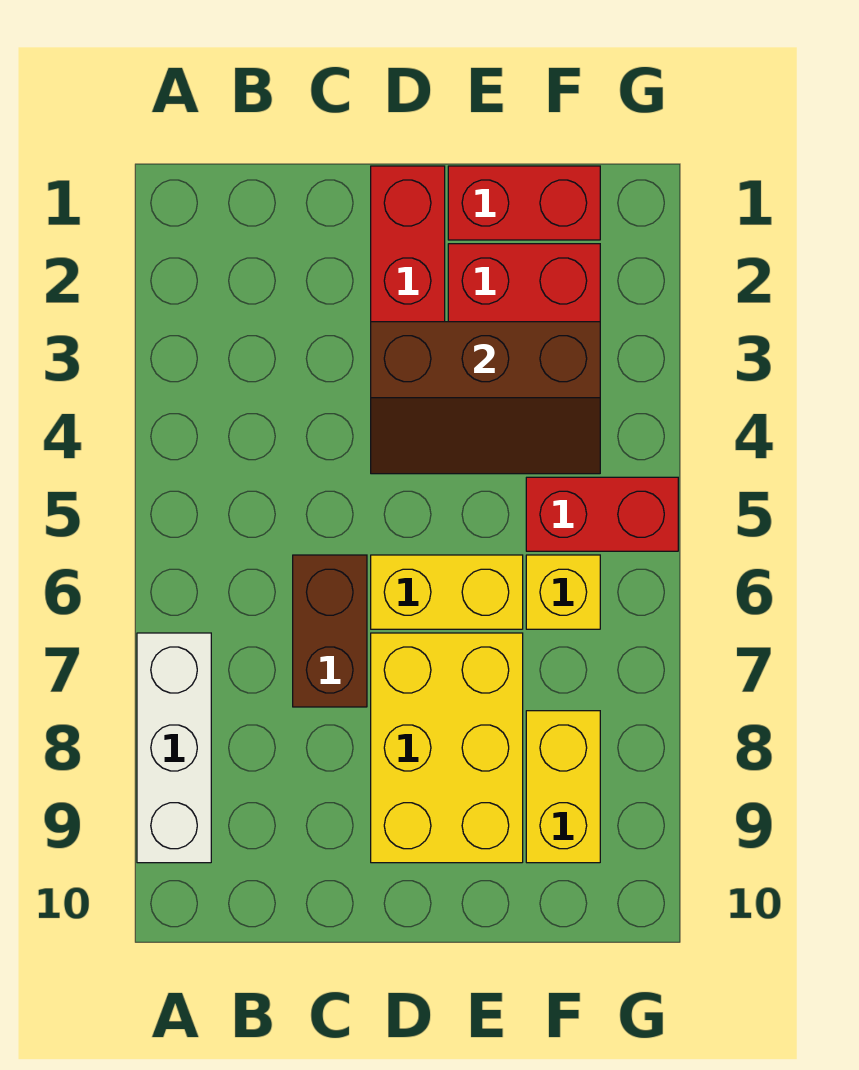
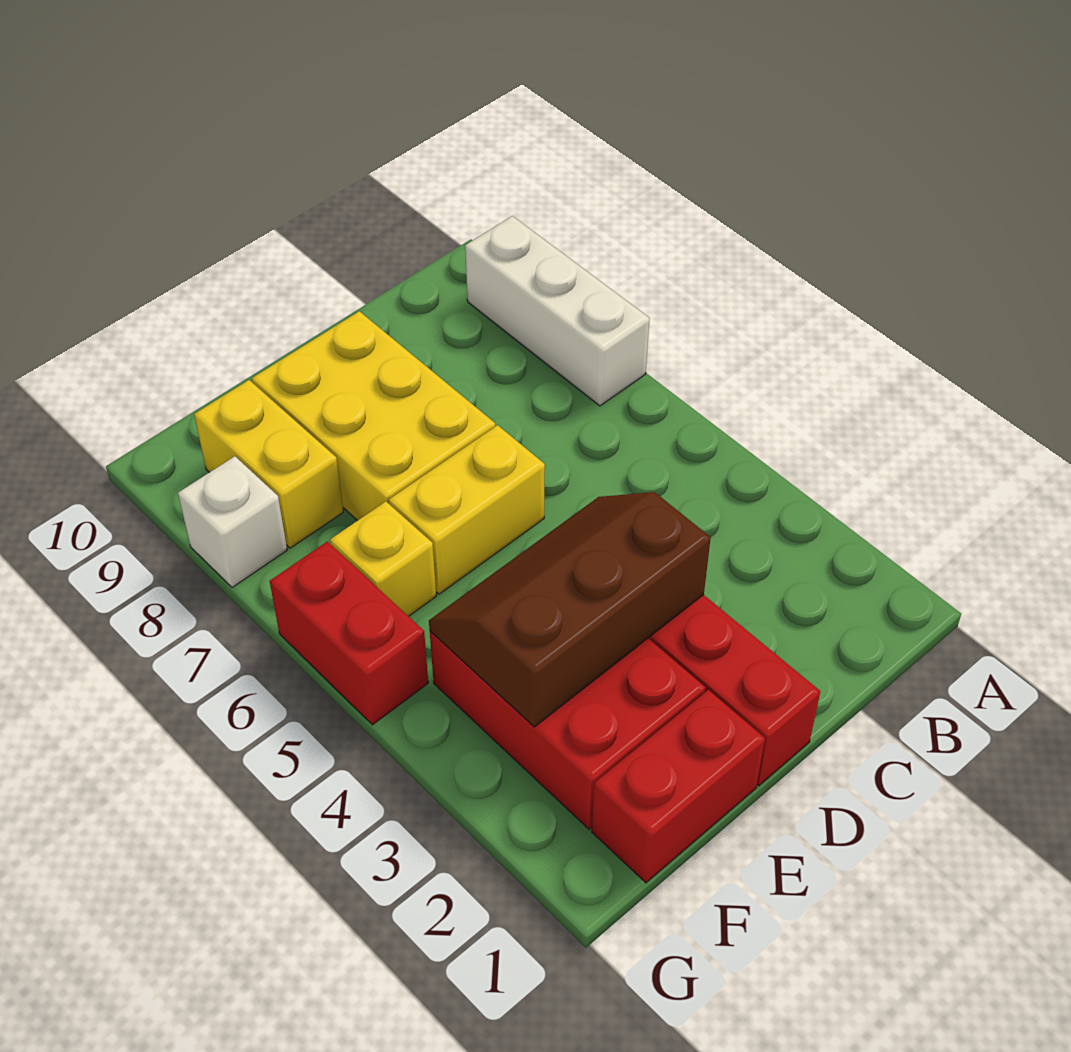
brown 1x2 brick [293,555,367,707] -> none
red 1x2 brick [526,477,678,551] -> red 1x2 brick turned to [270,542,428,725]
none -> white 1x1 brick [178,456,287,587]

